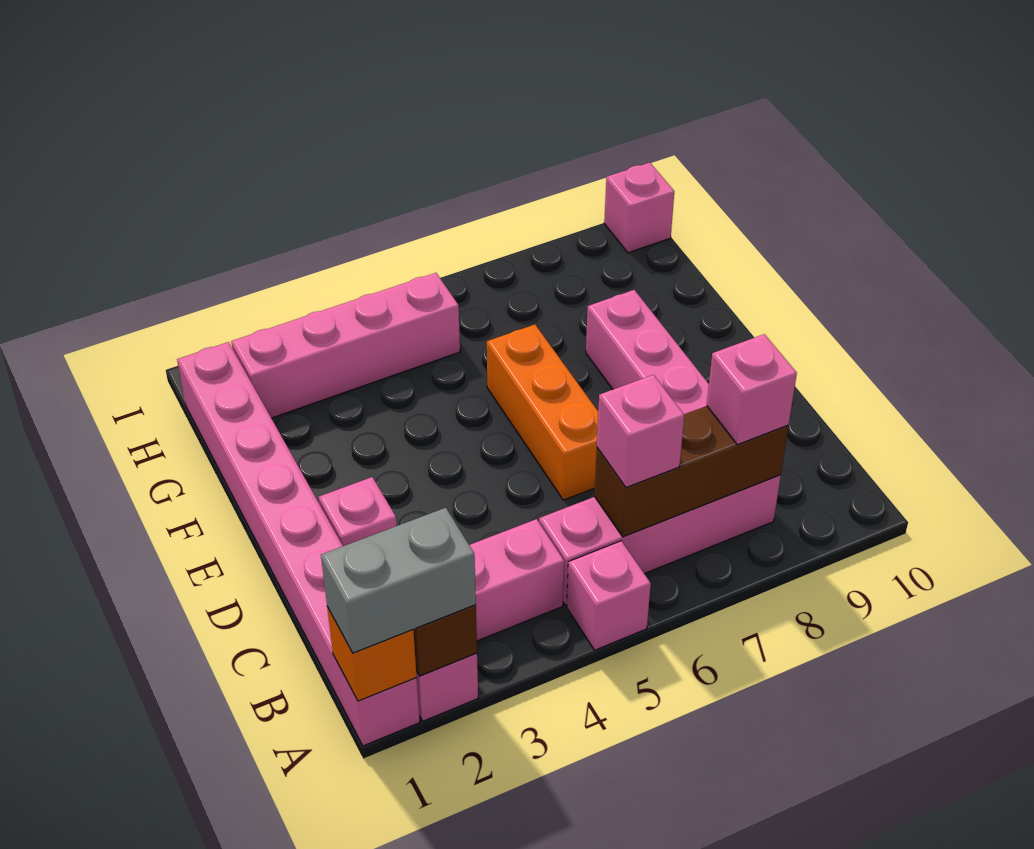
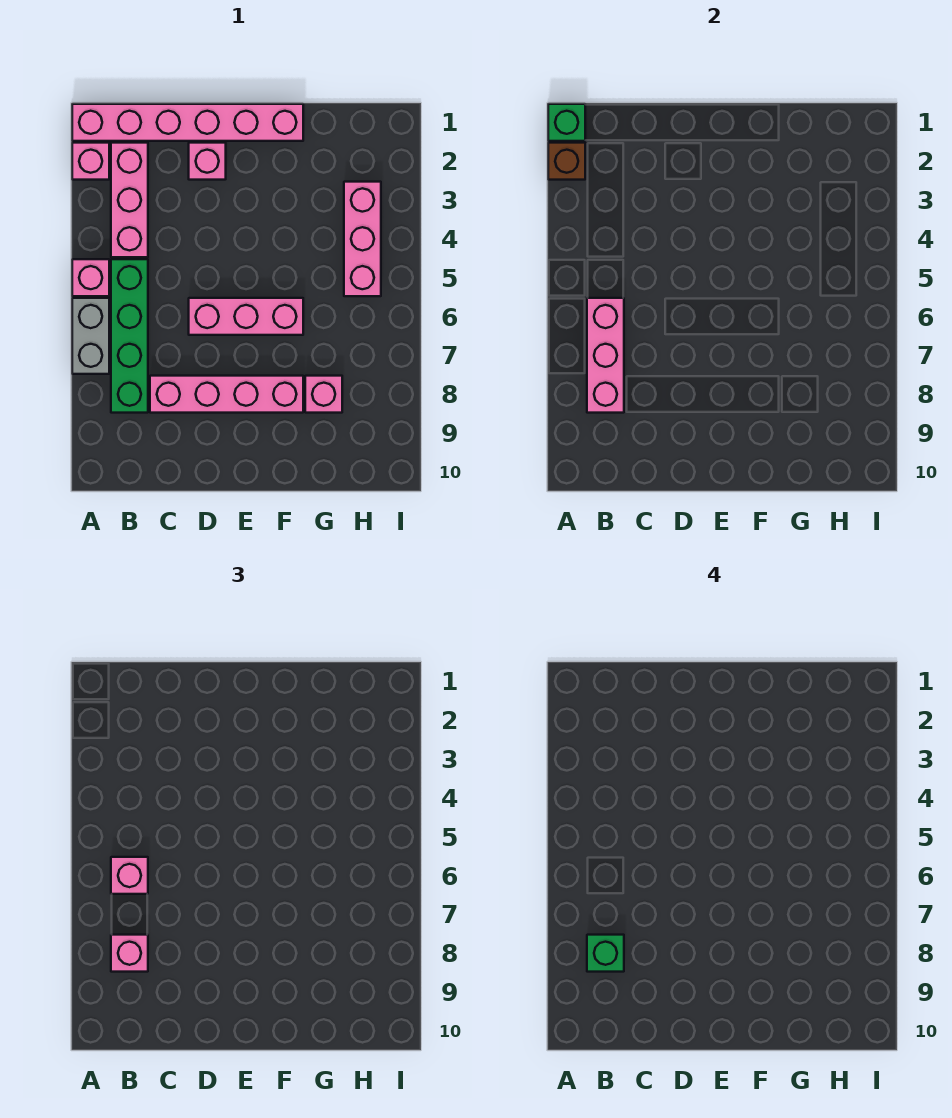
pink 1x8 brick [177,342,420,746] -> pink 1x6 brick [72,104,303,141]
orange 1x1 brick [327,607,417,701] -> green 1x1 brick [548,104,585,141]
grey 1x2 brick [321,508,476,653] -> grey 1x2 brick moved to [72,298,109,374]
pink 1x4 brick [539,475,781,605] -> green 1x4 brick [111,259,148,413]
brown 1x3 brick [594,406,788,537] -> pink 1x3 brick [587,298,624,413]
none -> green 1x1 brick [587,935,624,972]
orange 1x3 brick [487,325,598,500] -> pink 1x3 brick [189,298,303,335]
pink 1x4 brick [231,273,460,418] -> pink 1x3 brick [344,182,381,296]
pink 1x1 brick [604,163,674,253] -> pink 1x1 brick moved to [305,376,342,413]

